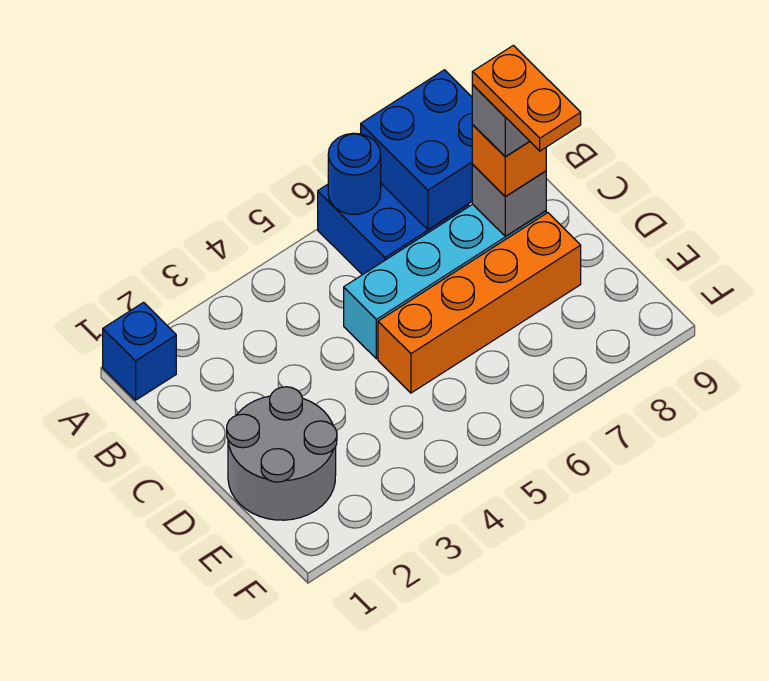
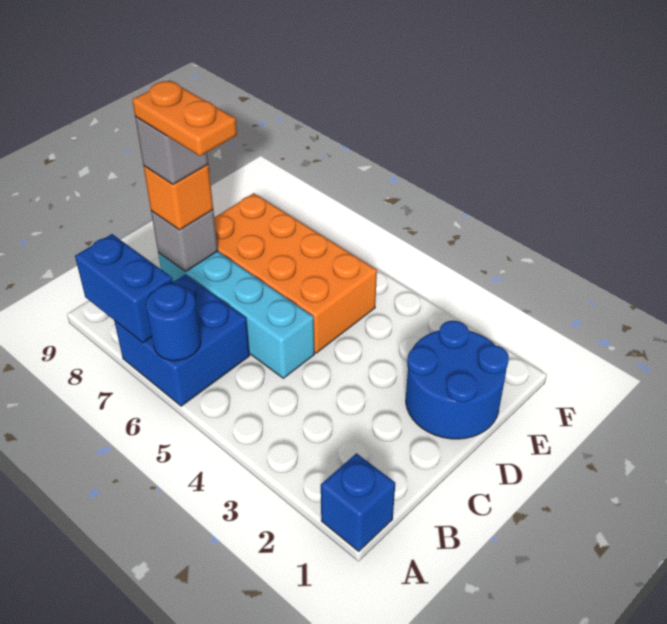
blue 2x2 brick [361,70,473,229] -> blue 1x2 brick [75,234,173,343]
orange 1x2 plate [472,45,581,151] -> orange 1x2 plate turned to [132,80,237,156]
grey 2x2 round brick [227,387,337,520] -> blue 2x2 round brick [406,321,509,439]
orange 1x4 brick [378,213,581,393] -> orange 2x4 brick [214,193,377,353]

